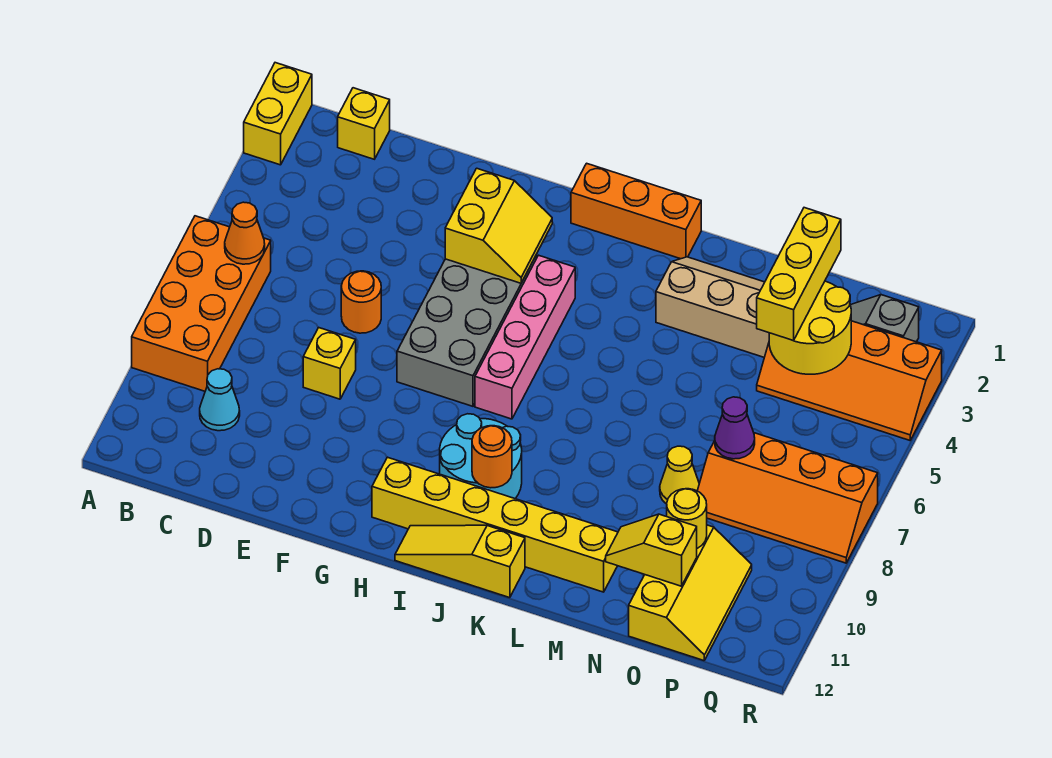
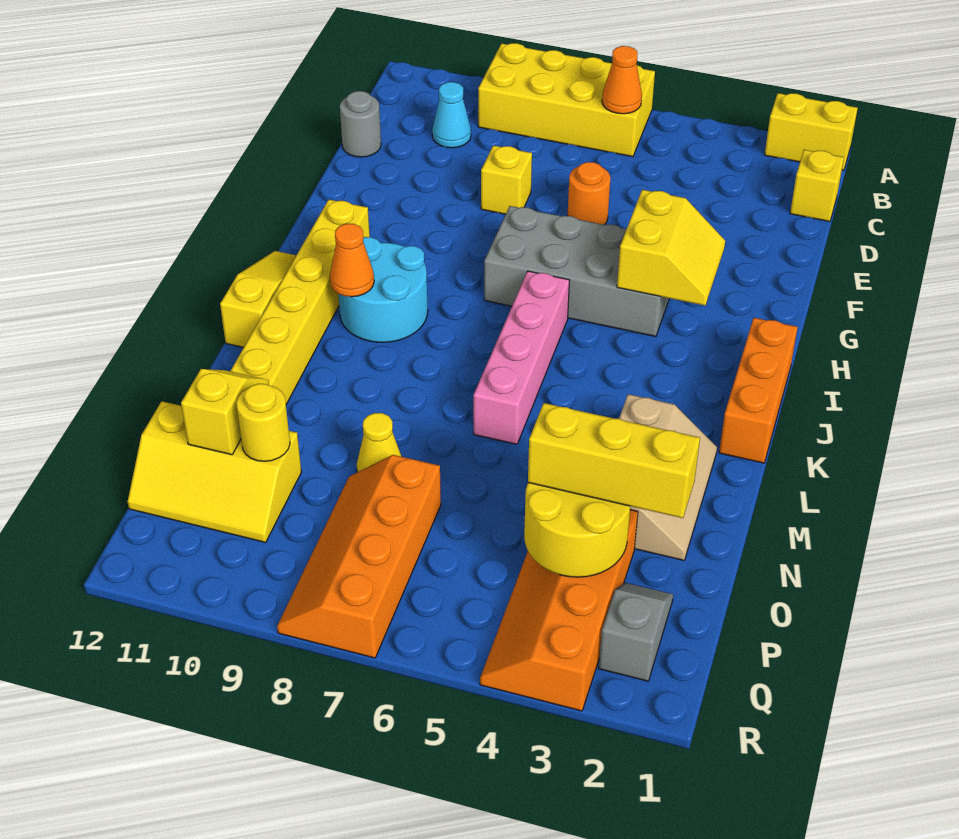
orange 2x4 brick [132,216,271,391] -> yellow 2x4 brick [478,43,655,157]
none -> grey 1x1 round brick [340,91,381,157]
yellow 2x2 slope [445,168,552,283] -> yellow 2x2 slope turned to [617,190,725,306]
pink 1x4 brick [475,255,575,419] -> pink 1x4 brick turned to [473,271,569,444]
orange 1x1 round brick [472,426,512,488] -> orange 1x1 cone [330,224,374,297]
purple 1x1 cone [715,397,755,459] -> none

